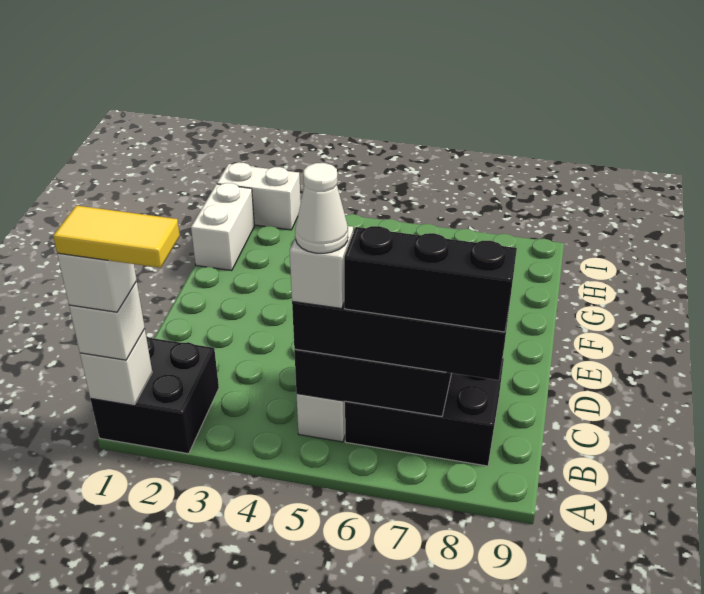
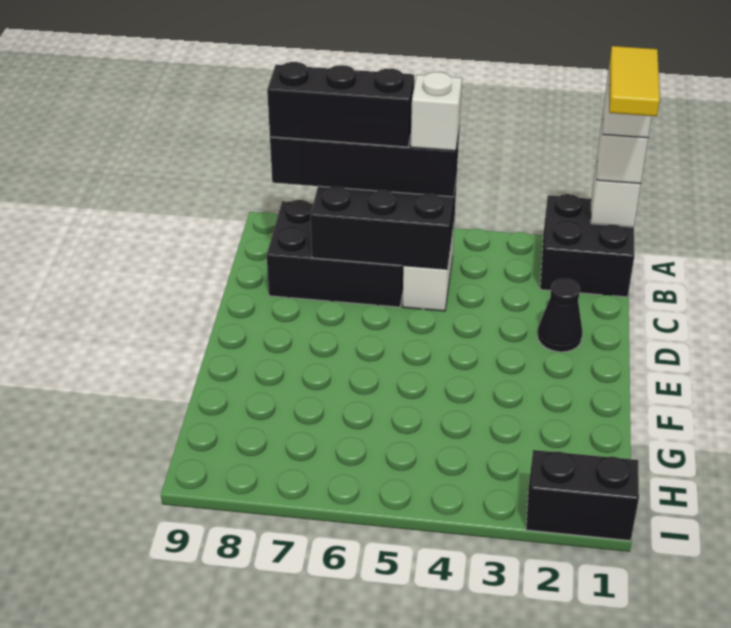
yellow 1x2 tile [53,206,180,268] -> yellow 1x2 tile turned to [609,46,660,116]
white 1x1 cone [295,163,348,253] -> none
none -> black 1x1 cone [537,279,583,352]
white 1x2 brick [191,183,254,271] -> none
white 1x2 brick [217,163,301,230] -> black 1x2 brick [526,450,639,541]

